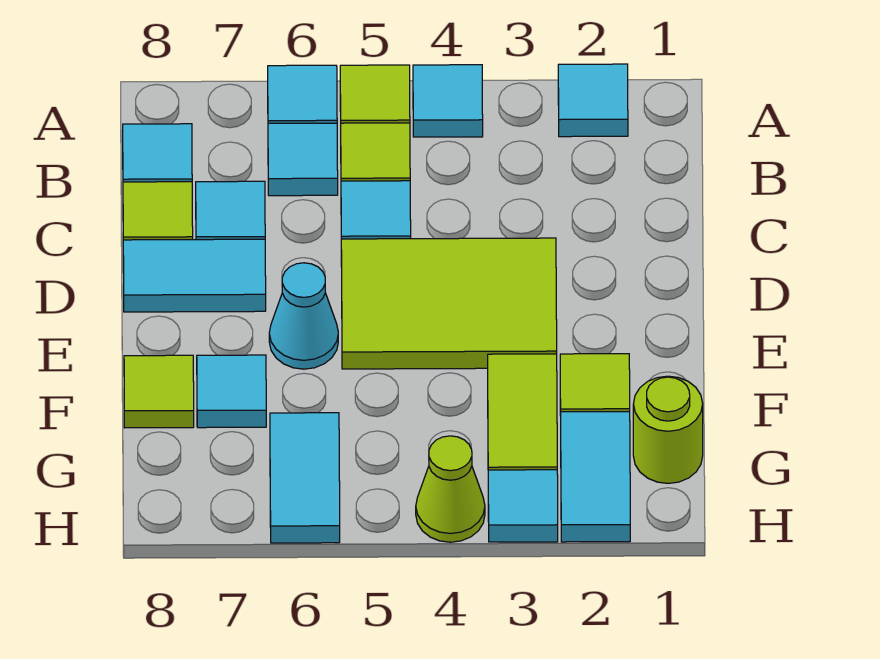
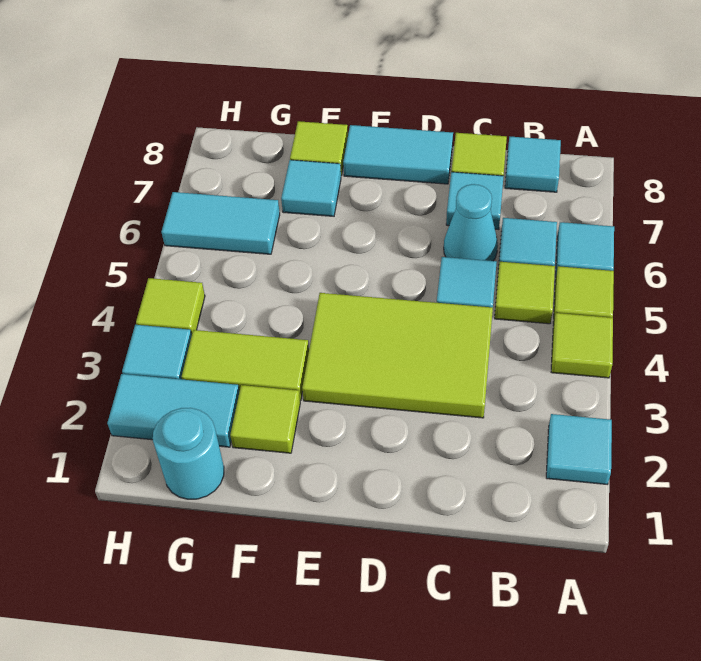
cyan 1x1 tile [413,65,483,137] -> lime 1x1 tile [551,313,613,378]
lime 2x3 tile [341,238,557,369] -> lime 2x3 tile turned to [302,293,493,418]
cyan 1x2 tile [123,239,266,312] -> cyan 1x2 tile turned to [343,125,453,184]
cyan 1x1 cone [269,263,338,369] -> cyan 1x1 cone moved to [444,184,498,261]
lime 1x1 round brick [633,376,703,483] -> cyan 1x1 round brick [153,408,224,499]
lime 1x1 cone [416,436,485,542] -> lime 1x1 tile [136,278,205,334]

